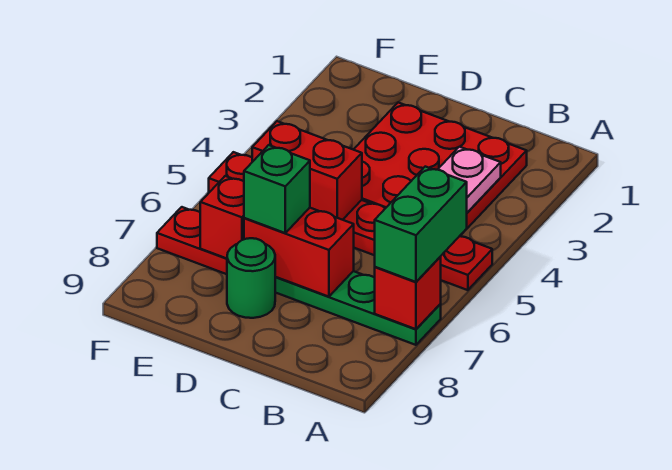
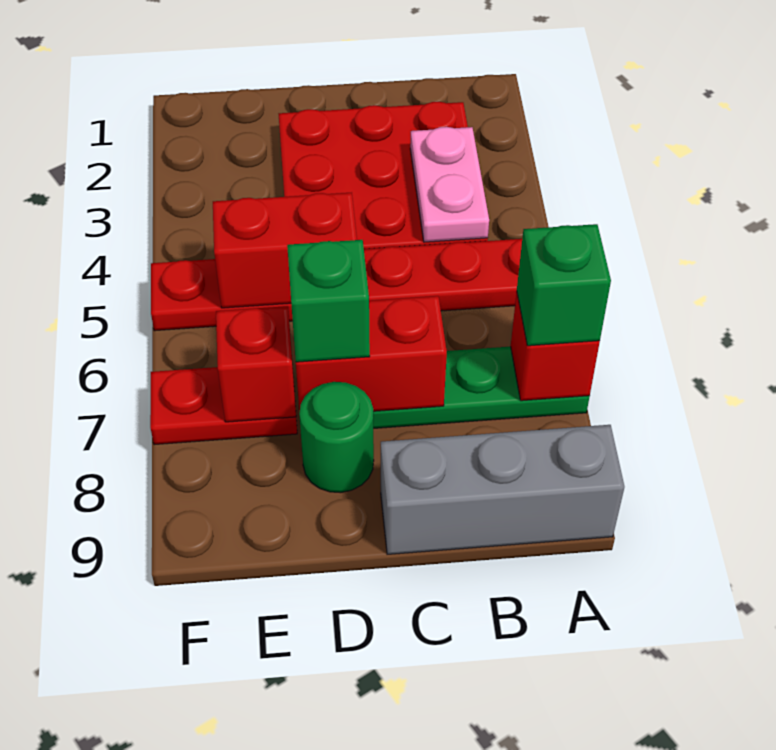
green 1x2 brick [375,167,467,282] -> green 1x1 brick [517,224,611,346]
none -> grey 1x3 brick [381,425,624,554]

